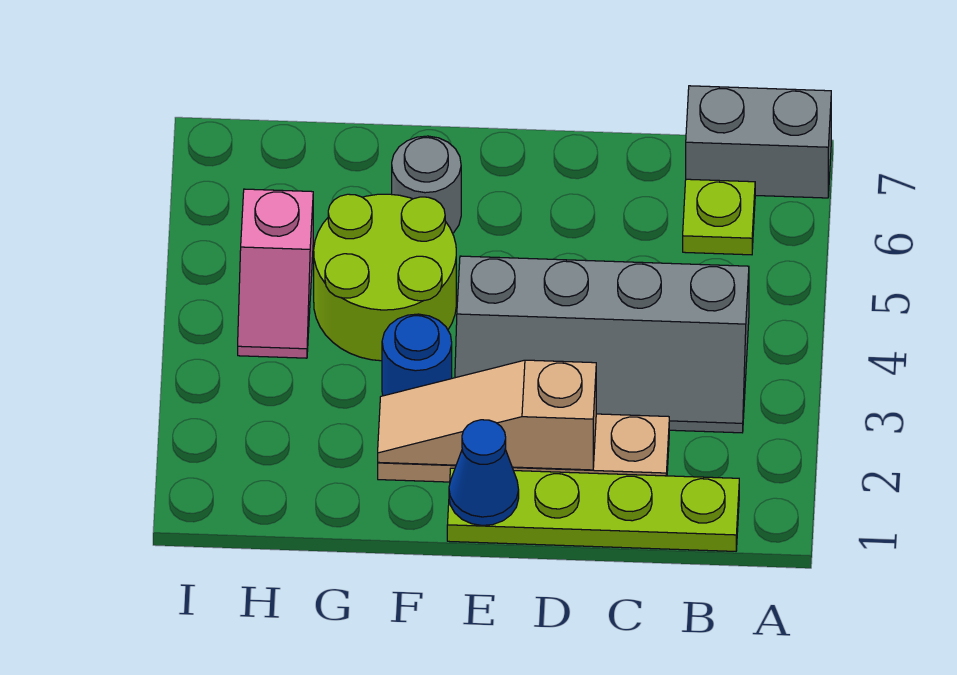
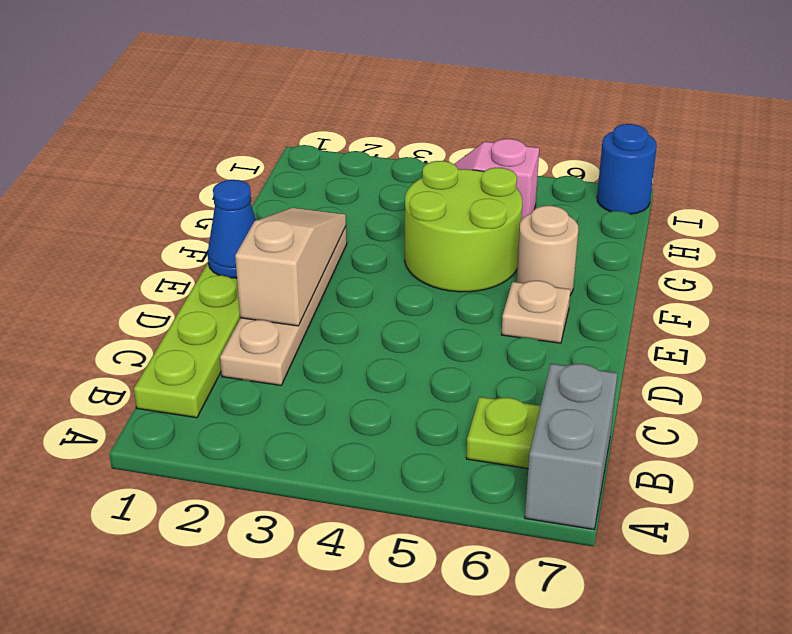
grey 2x4 slope [455,256,749,433] -> none
none -> tan 1x1 plate [501,281,571,343]
blue 1x1 round brick [382,314,452,396] -> blue 1x1 round brick moved to [597,124,657,214]
grey 1x1 round brick [392,136,461,233] -> tan 1x1 round brick [516,206,578,295]

